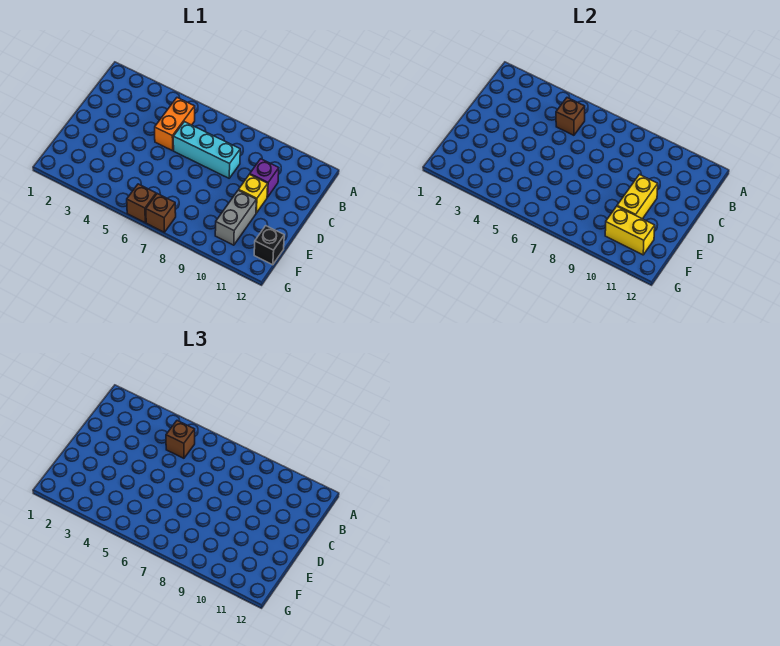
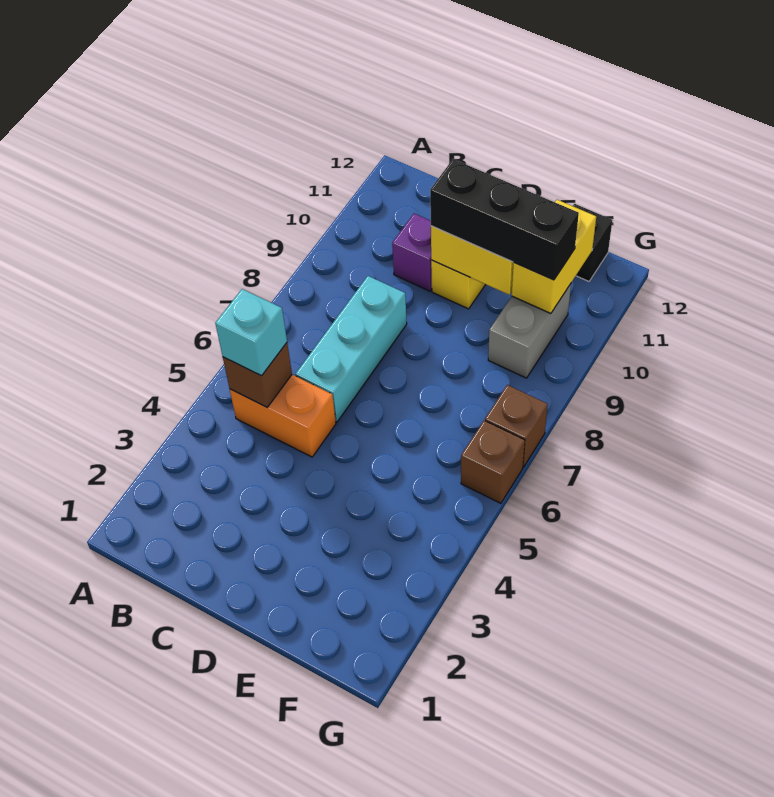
brown 1x1 brick [166,421,195,458] -> cyan 1x1 brick [215,289,287,376]
none -> black 1x3 brick [430,159,579,280]
grey 1x2 brick [215,190,256,245] -> grey 1x2 brick turned to [488,284,571,378]

